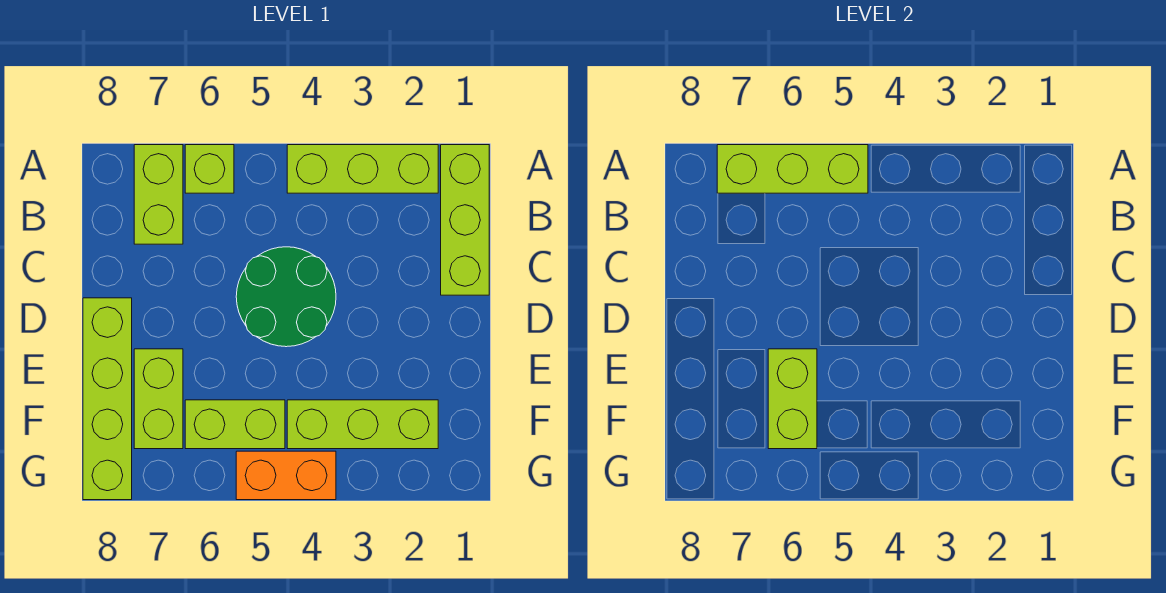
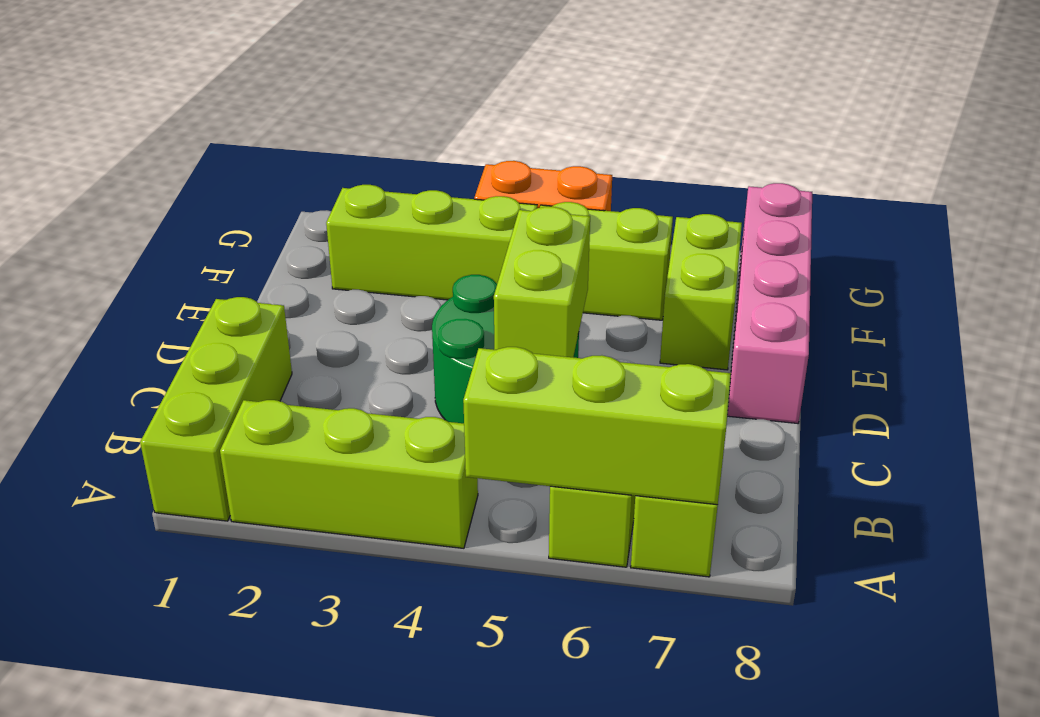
lime 1x4 brick [83,298,132,500] -> pink 1x4 brick [727,183,812,423]
lime 1x2 brick [768,349,817,449] -> lime 1x2 brick moved to [494,207,590,357]

